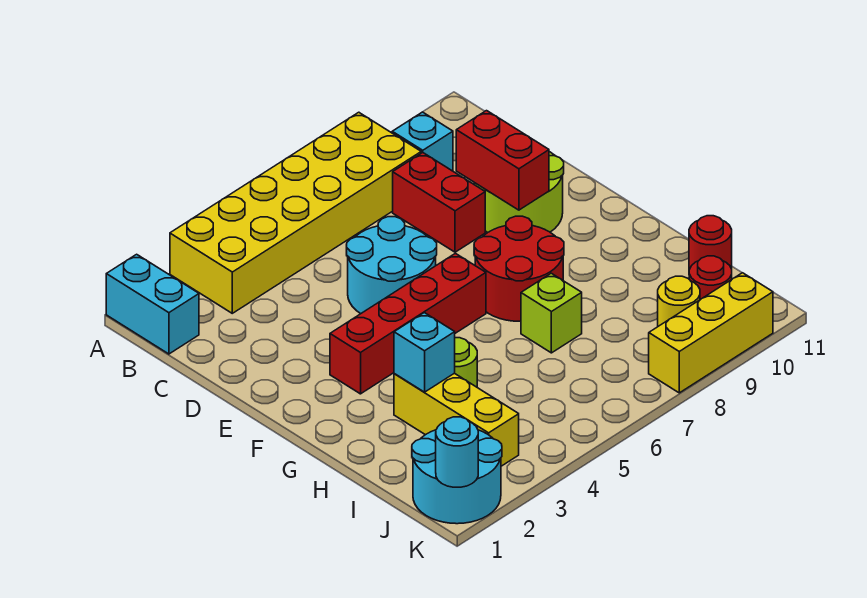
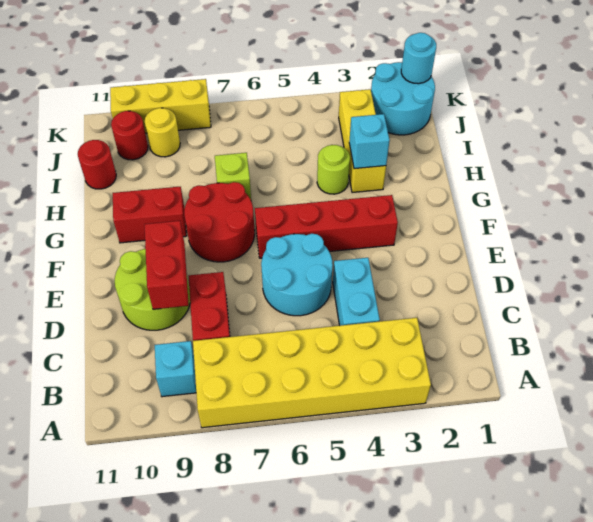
cyan 1x2 brick [106,254,199,354] -> cyan 1x2 brick moved to [333,258,380,326]
none -> red 1x2 brick [113,187,186,243]

